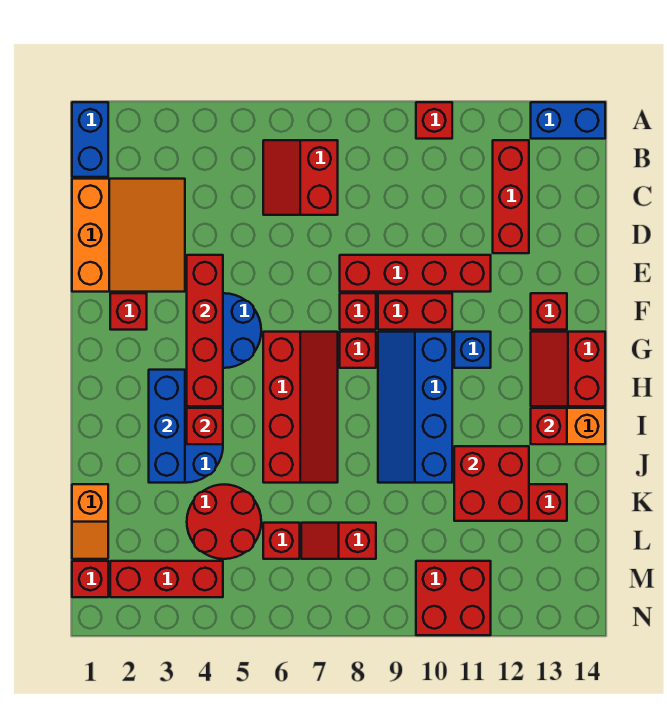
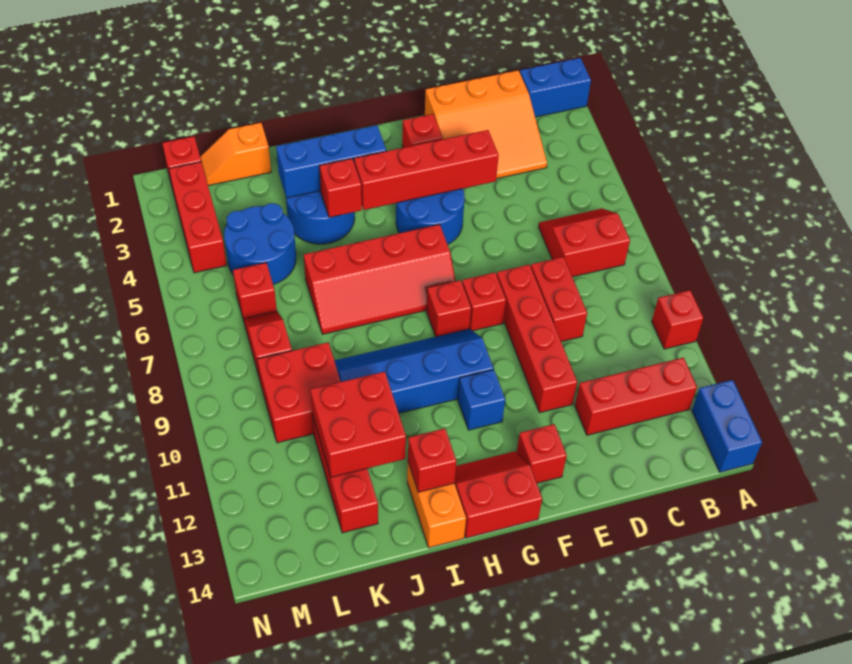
red 1x2 brick [378,293,452,330] -> red 1x2 brick moved to [531,257,587,342]
red 2x2 round brick [187,484,261,559] -> blue 2x2 round brick [224,203,296,284]
red 2x2 brick [416,561,491,635] -> red 2x2 brick moved to [257,342,341,443]

